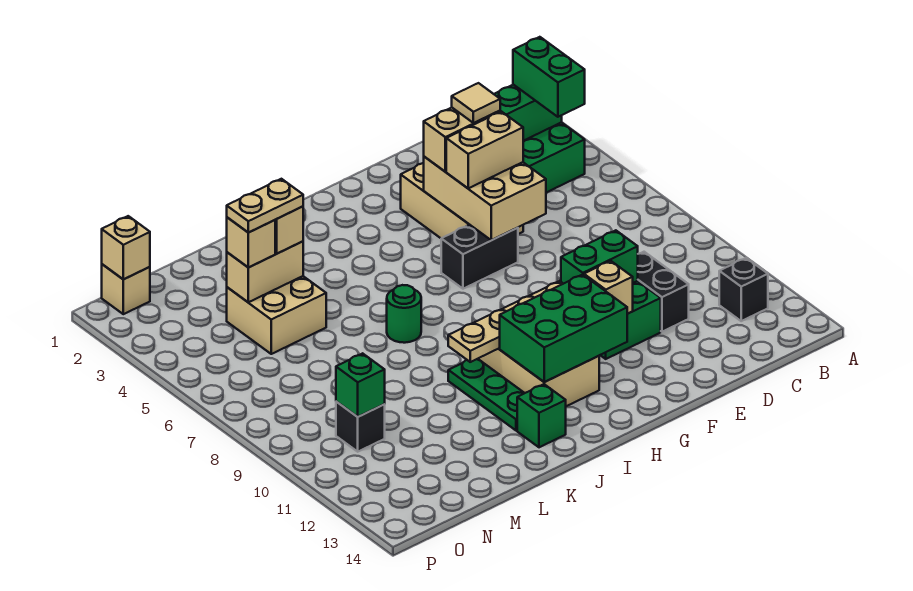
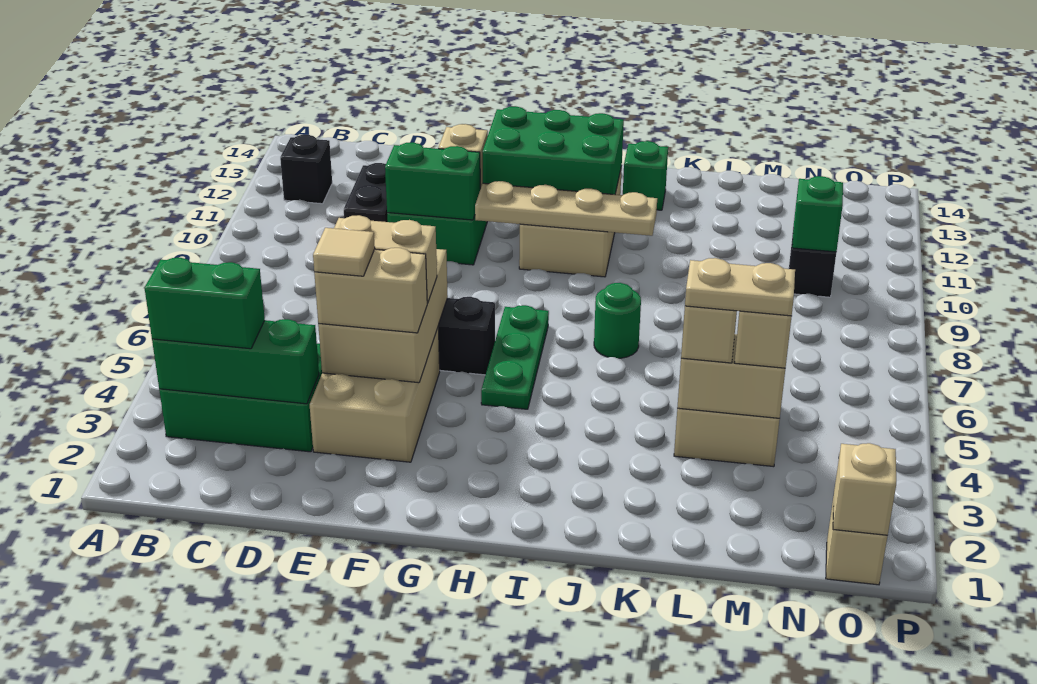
green 1x2 brick [513,37,585,117] -> green 1x2 brick turned to [145,258,265,349]
green 1x3 plate [448,359,524,431] -> green 1x3 plate moved to [481,305,549,409]

